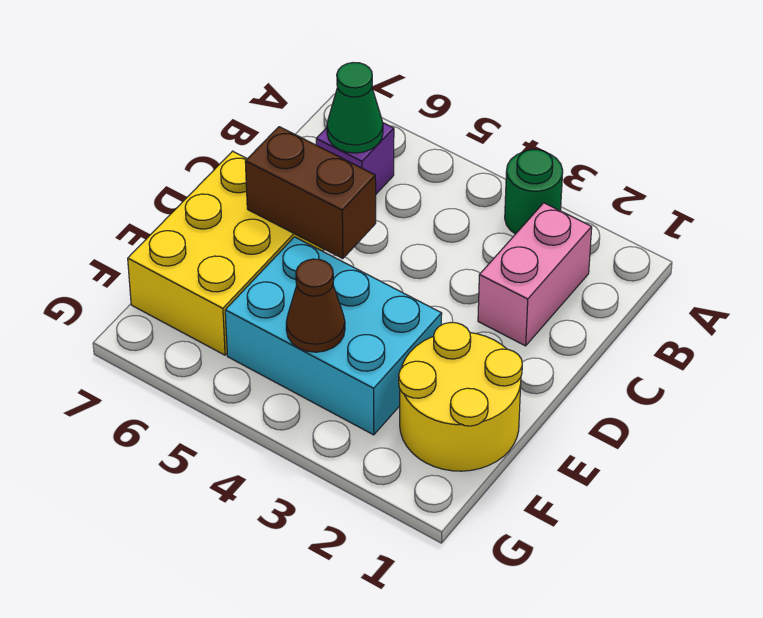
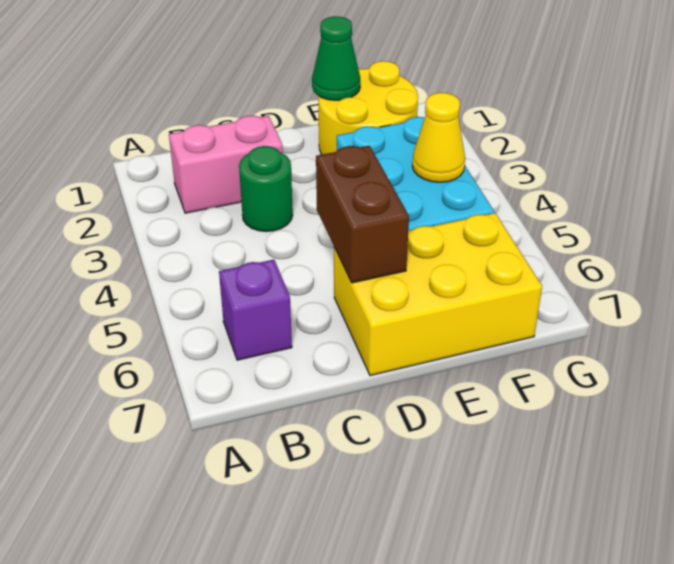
green 1x1 round brick [505,149,563,234] -> green 1x1 round brick moved to [239,146,293,232]
green 1x1 cone [327,63,383,153] -> green 1x1 cone moved to [312,16,360,100]
brown 1x1 cone [286,259,345,352] -> yellow 1x1 cone [412,93,465,182]

